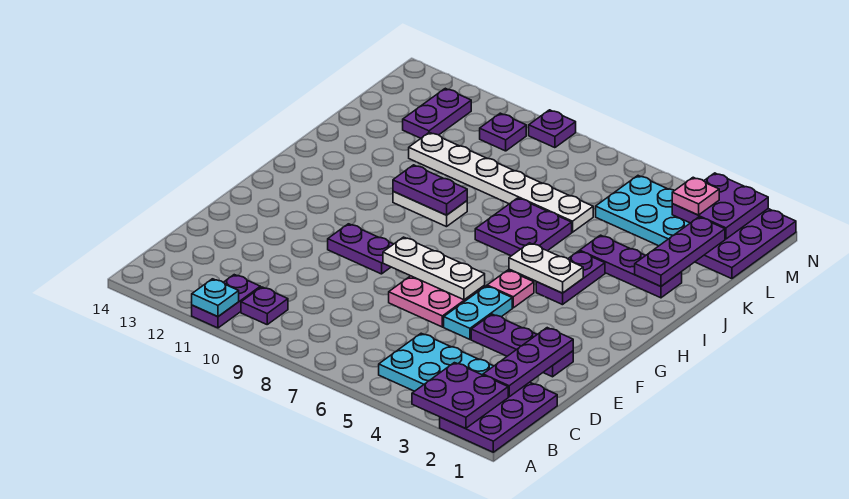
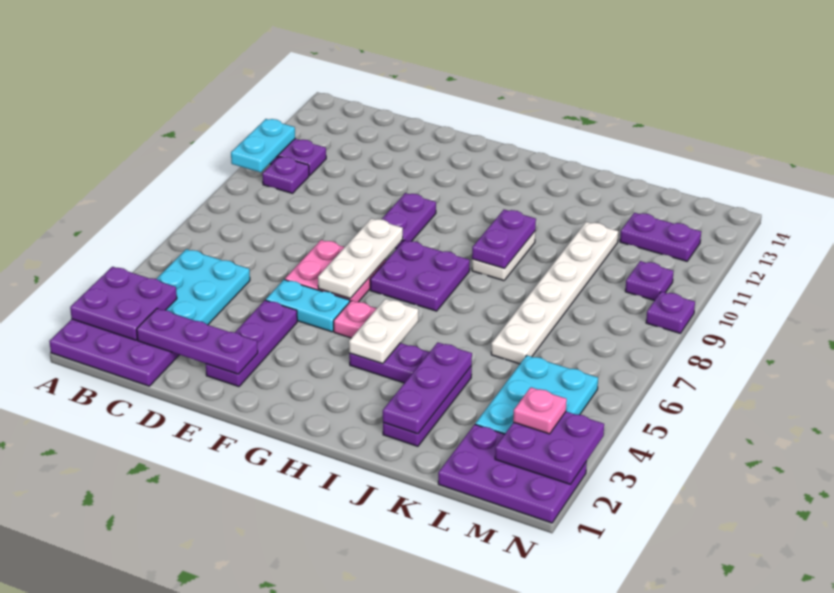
cyan 1x1 plate [192,279,239,317] -> cyan 1x2 plate [231,119,295,172]
purple 2x2 plate [475,198,572,256] -> purple 2x2 plate moved to [370,240,470,311]
purple 1x3 plate [635,217,725,286] -> purple 1x3 plate turned to [383,342,472,434]

